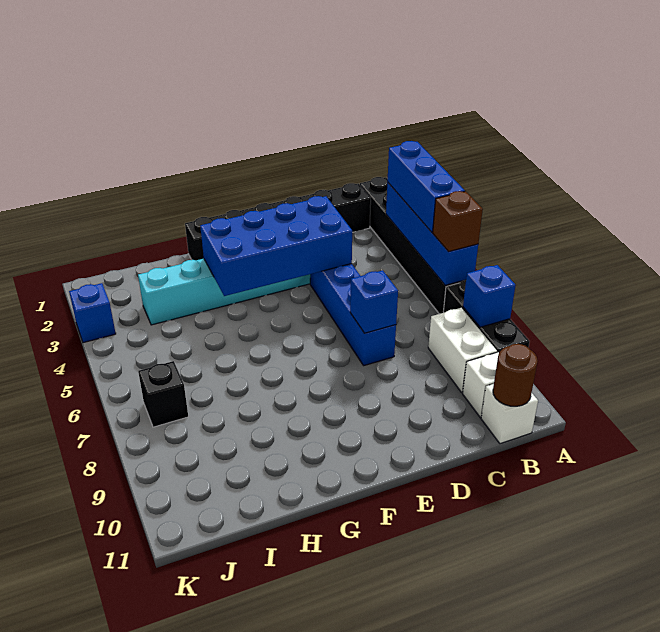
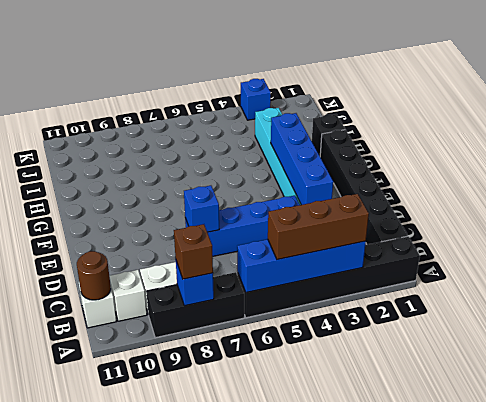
blue 1x3 brick [387,141,465,232] -> brown 1x3 brick [268,194,369,259]
brown 1x1 brick [433,191,483,252] -> brown 1x1 brick moved to [174,224,213,279]
blue 2x4 brick [200,196,352,296] -> blue 1x4 brick [271,113,333,205]
black 1x1 brick [138,361,188,427] -> black 1x1 brick moved to [312,114,345,156]

